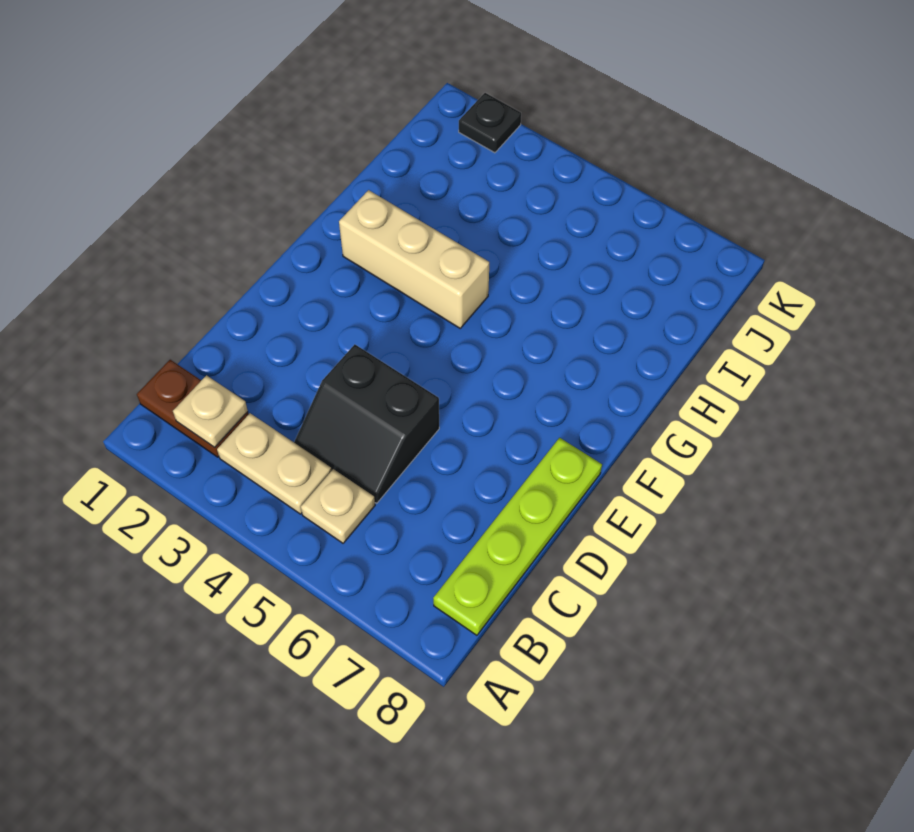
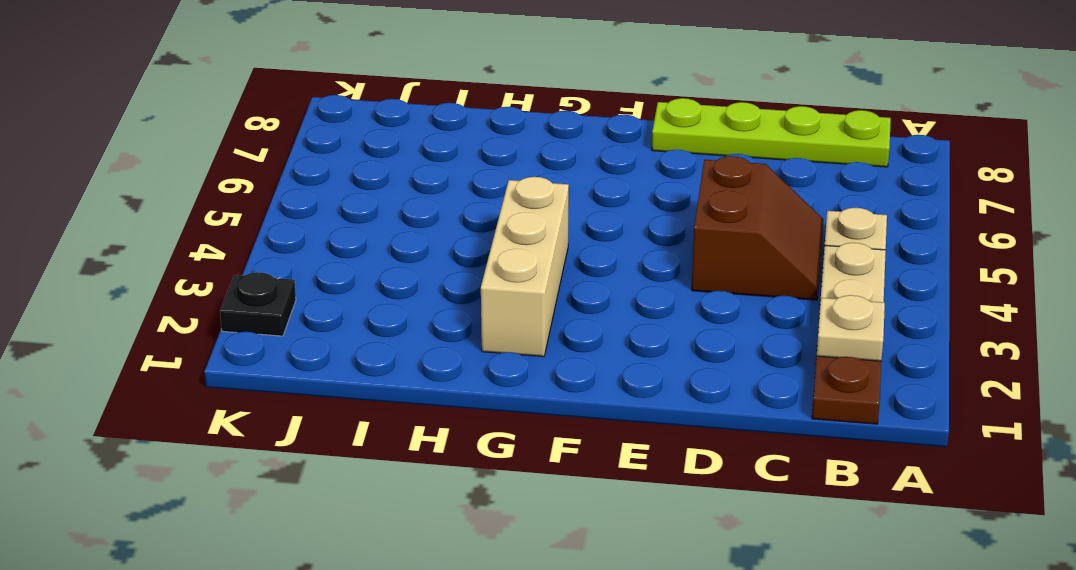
black 2x2 slope [294,344,439,503] -> brown 2x2 slope [692,156,823,300]

